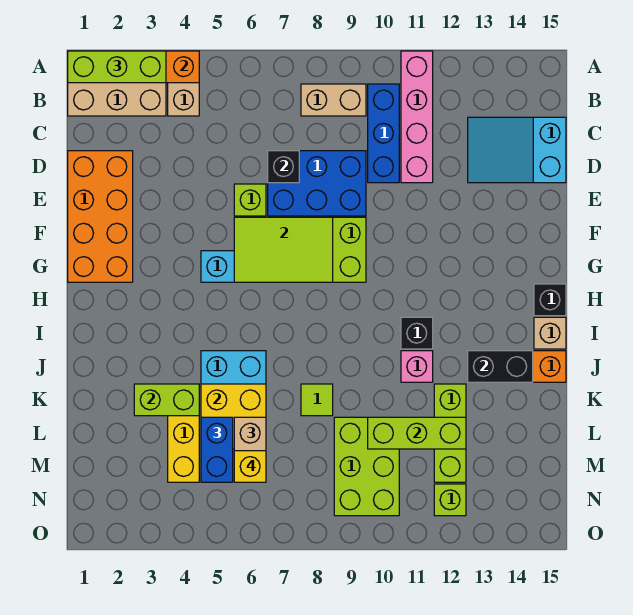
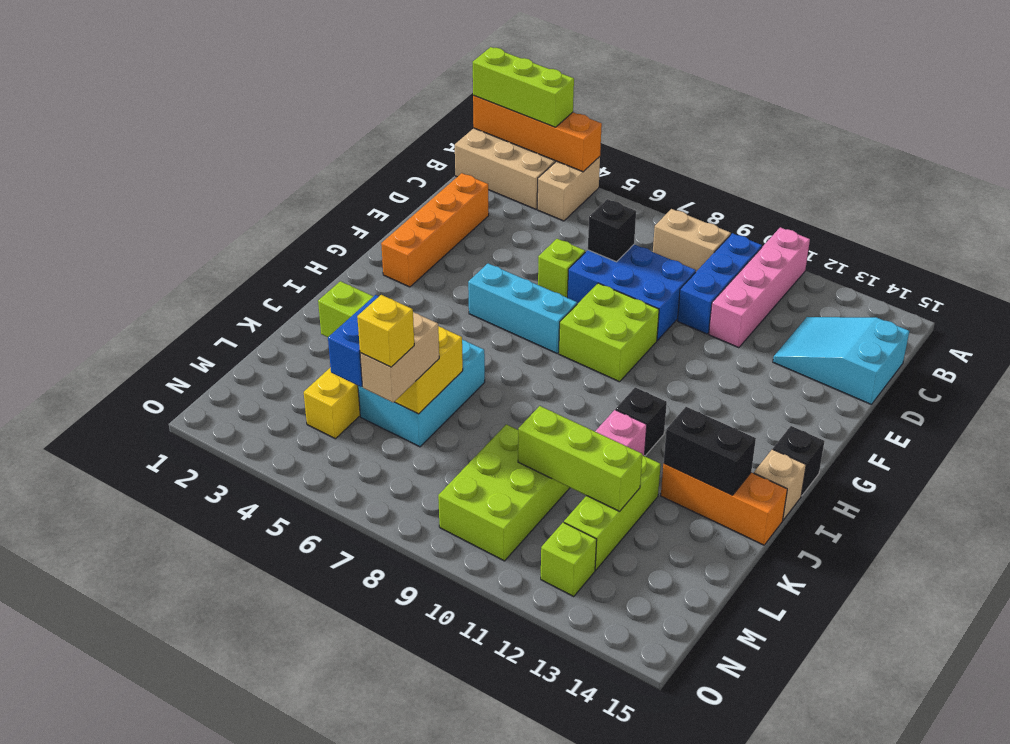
orange 2x4 brick [68,151,133,282] -> orange 1x4 brick [381,173,489,287]
lime 2x3 tile [234,217,333,282] -> none
lime 1x1 tile [301,384,333,416] -> none

